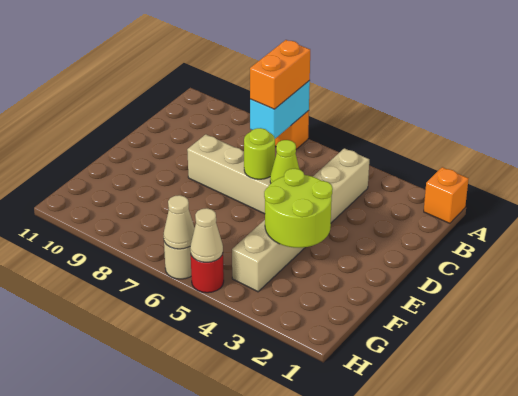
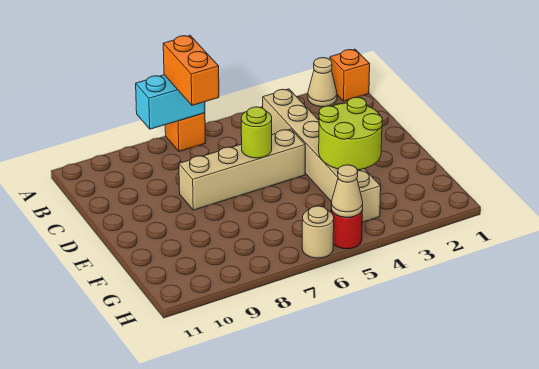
cyan 1x2 brick [250,81,310,139] -> cyan 1x2 brick turned to [136,75,205,129]
lime 1x1 cone [270,140,299,183] -> none
tan 1x1 cone [164,195,195,249] -> tan 1x1 cone moved to [308,58,337,107]

